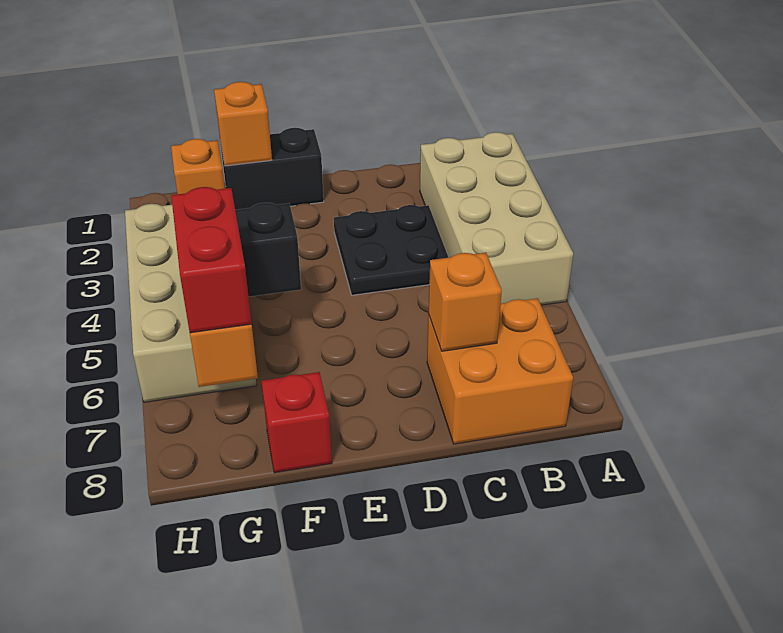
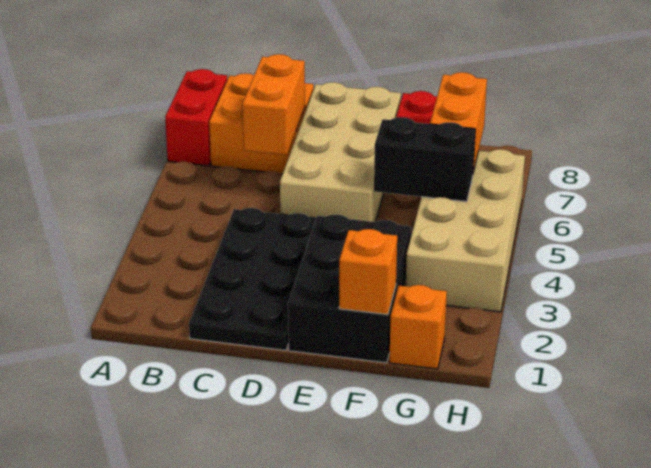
tan 2x4 brick [420,132,573,305] -> tan 2x4 brick moved to [280,82,401,222]
black 2x2 plate [334,205,449,295] -> black 2x4 plate [189,208,316,350]
orange 1x1 brick [429,253,502,351] -> orange 1x2 brick [242,54,305,155]
black 1x2 brick [220,128,324,210] -> black 2x3 brick [288,214,411,363]
red 1x2 brick [171,187,252,333] -> red 1x2 brick moved to [165,69,227,166]

